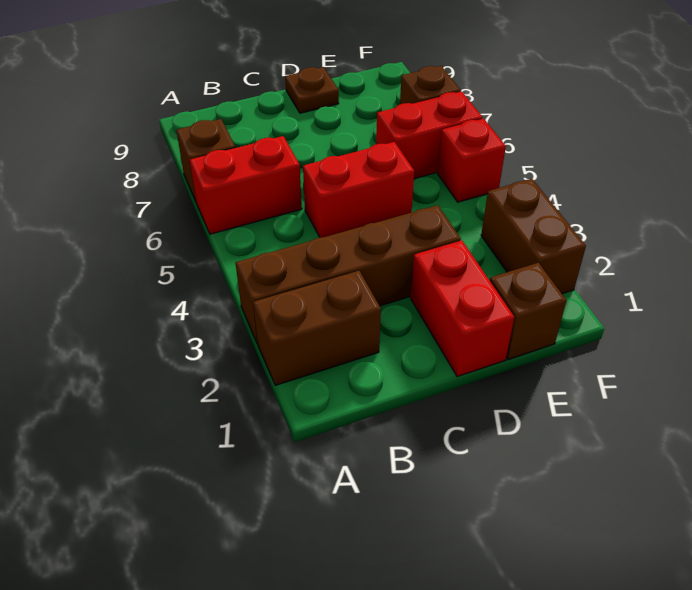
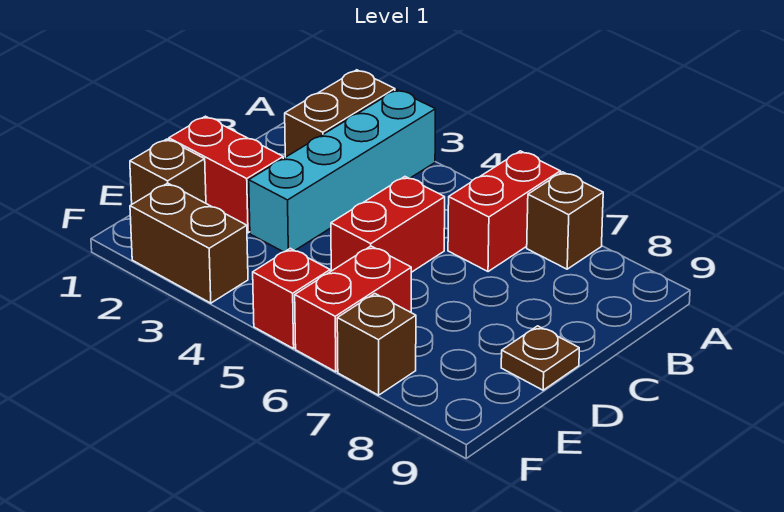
brown 1x4 brick [235,205,461,343] -> cyan 1x4 brick [249,90,435,252]

